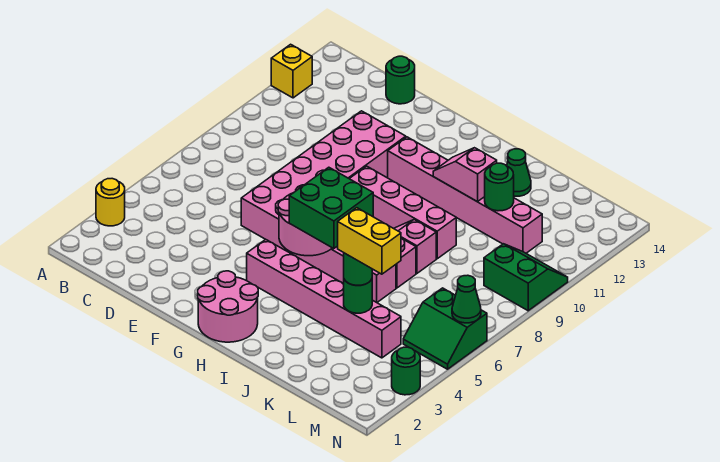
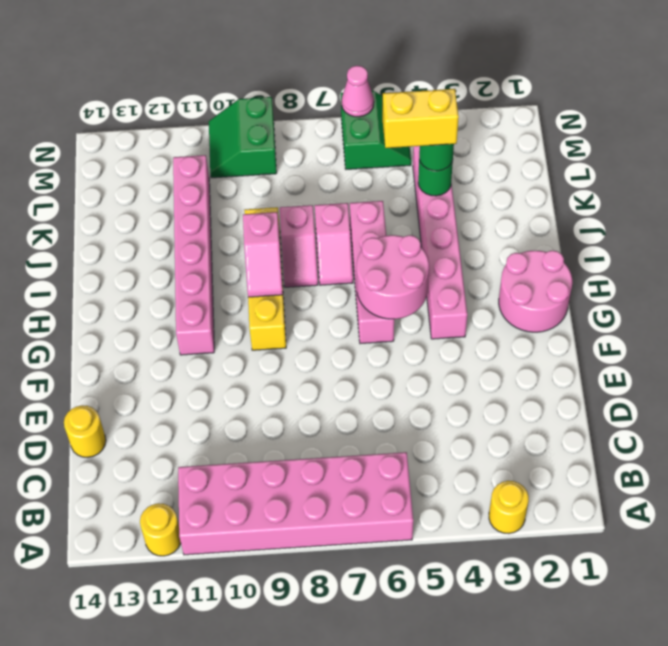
yellow 1x1 brick [271,44,312,98] -> yellow 1x1 round brick [140,503,181,556]
green 1x1 round brick [386,56,415,104] -> yellow 1x1 round brick [64,405,106,457]
pink 2x6 brick [241,111,406,250] -> pink 2x6 brick moved to [178,452,413,555]
pink 1x4 brick [349,166,456,259] -> yellow 1x4 brick [244,207,286,350]
green 2x2 brick [289,167,373,249] -> none
pink 1x2 slope [433,148,497,202] -> pink 1x2 slope moved to [243,212,283,297]
green 1x1 cone [507,149,531,196] -> none
yellow 1x2 brick [338,208,401,274] -> yellow 1x2 brick turned to [383,89,459,148]
green 1x1 round brick [485,163,514,211] -> none
green 1x1 round brick [392,347,420,395] -> none
green 1x1 cone [452,275,481,323] -> pink 1x1 cone [342,66,374,117]

